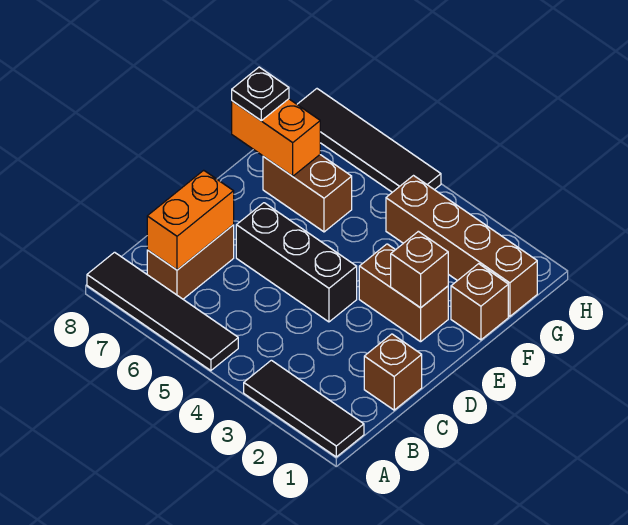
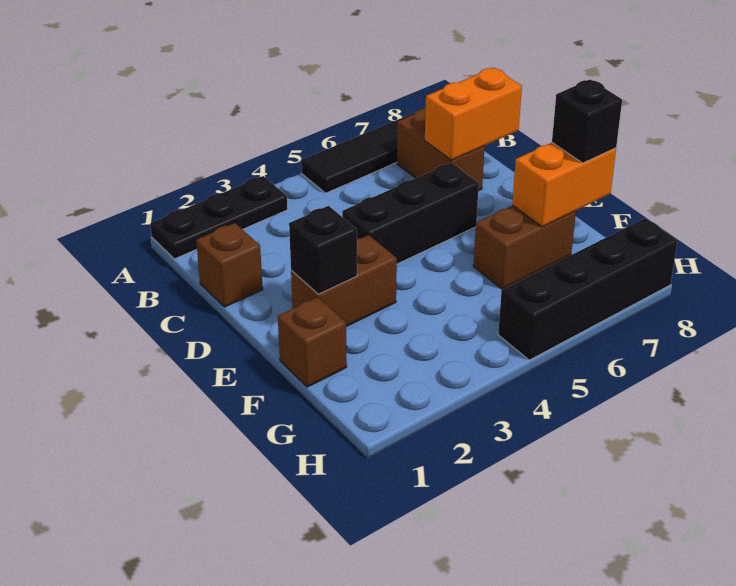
black 1x3 tile [244,360,364,457] -> black 1x3 plate [150,176,288,259]
orange 1x2 brick [147,170,234,270] -> orange 1x2 brick turned to [425,68,522,160]
brown 1x1 brick [391,231,448,308] -> black 1x1 brick [289,206,357,294]
black 1x1 plate [232,67,289,121] -> black 1x1 brick [552,79,622,163]
brown 1x4 brick [386,176,537,316] -> none
black 1x4 tile [297,89,441,192] -> black 1x4 brick [498,218,678,360]

